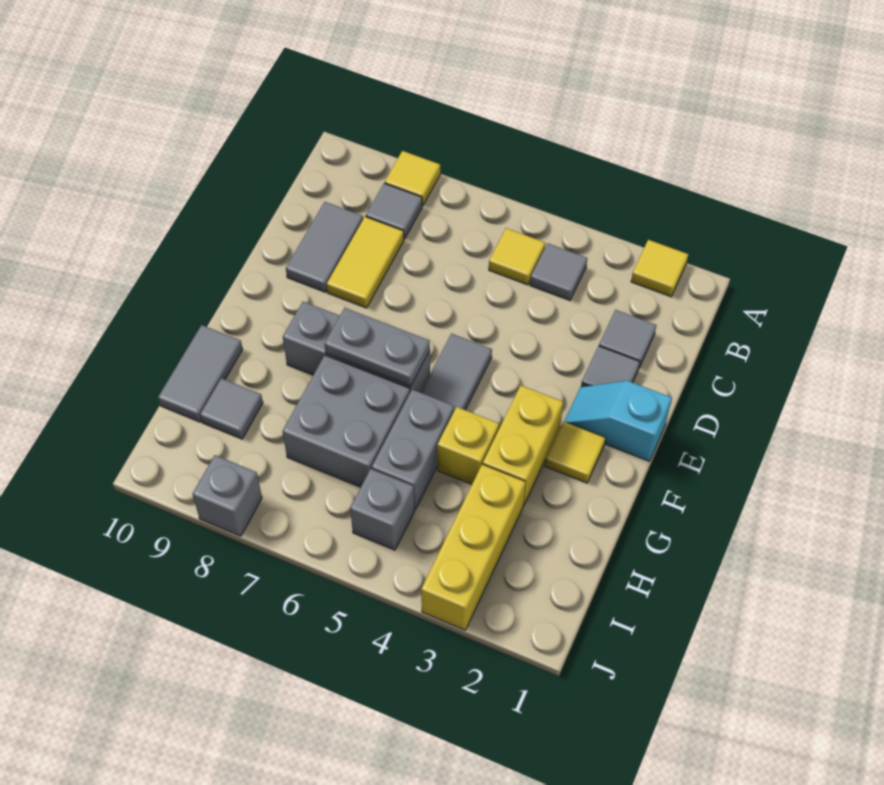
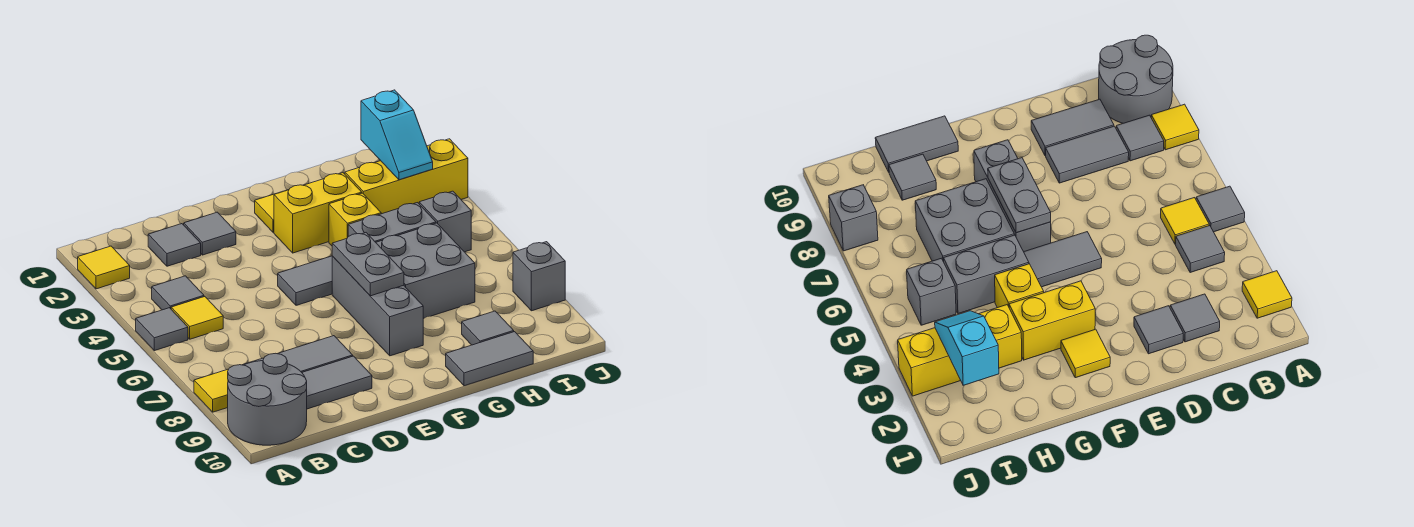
none -> grey 1x1 tile [136,308,188,351]
none -> grey 2x2 round brick [228,353,307,445]
yellow 1x2 tile [327,217,404,308] -> grey 1x2 tile [278,336,353,372]
cyan 1x2 slope [564,381,672,461] -> cyan 1x2 slope moved to [361,90,433,180]

